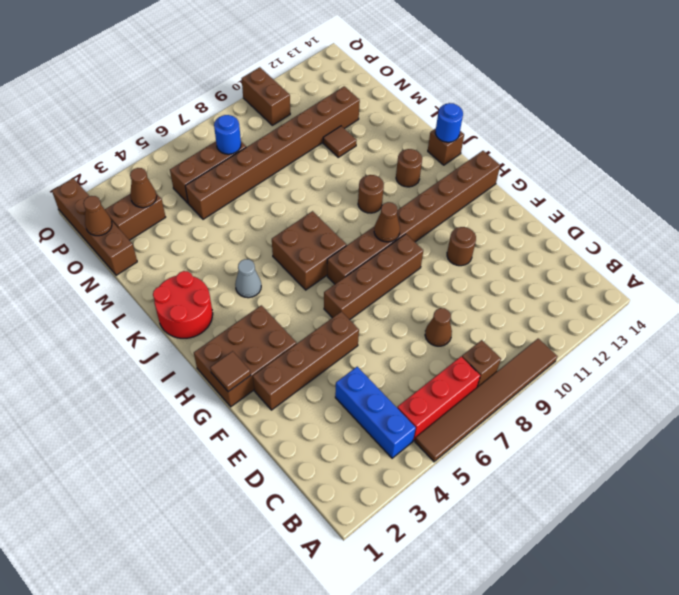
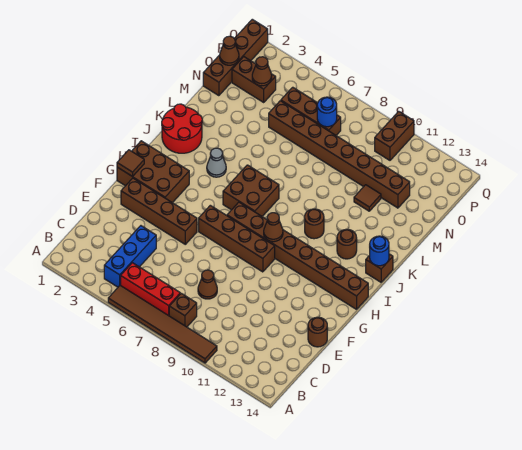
brown 1x1 round brick [447,227,476,266] -> brown 1x1 round brick moved to [308,317,327,347]

